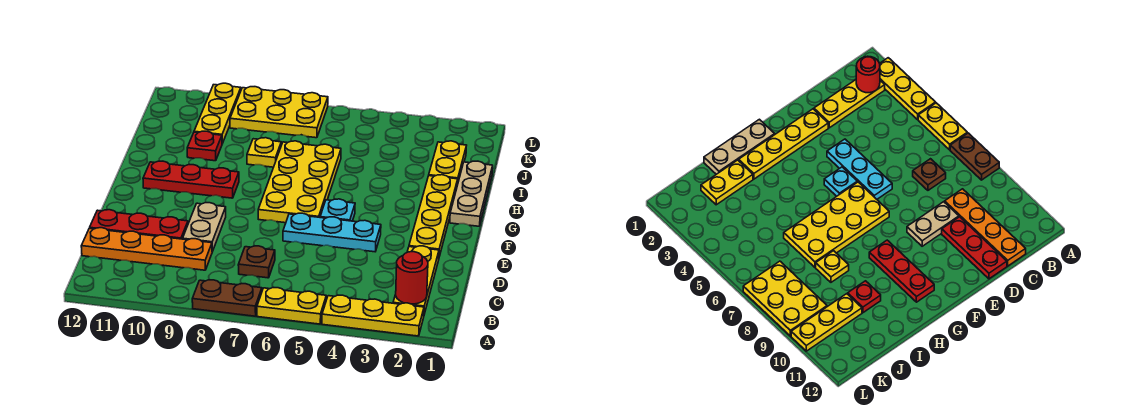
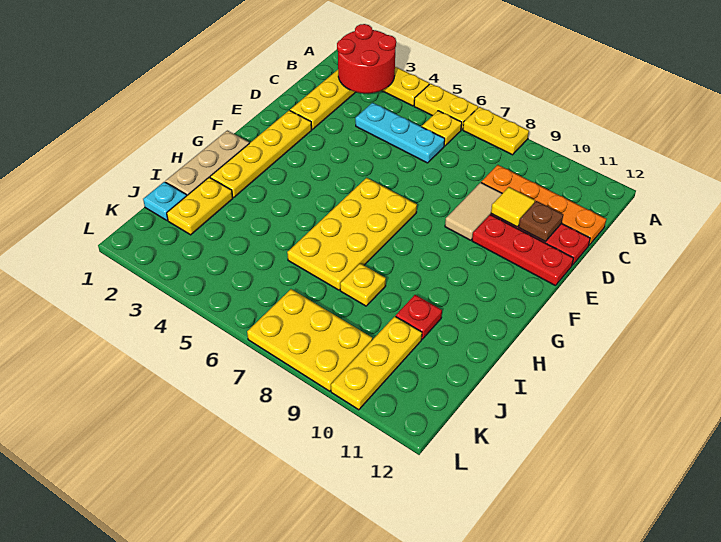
brown 1x2 plate [192,280,262,316] -> yellow 1x2 plate [463,107,529,155]
red 1x1 round brick [396,252,428,304] -> red 2x2 round brick [337,24,396,93]
none -> yellow 1x1 plate [422,111,462,146]
brown 1x1 plate [238,246,275,278] -> brown 1x1 plate moved to [519,201,563,241]
tan 1x2 plate [183,203,226,252] -> tan 1x2 tile [445,182,502,240]
none -> yellow 1x1 tile [491,187,535,227]
cyan 1x3 plate [283,213,381,252] -> cyan 1x3 plate moved to [355,103,445,163]
cyan 1x1 plate [320,199,355,221] -> cyan 1x1 plate moved to [143,182,187,220]
red 1x3 plate [143,161,239,198] -> red 1x3 plate moved to [472,215,573,286]

